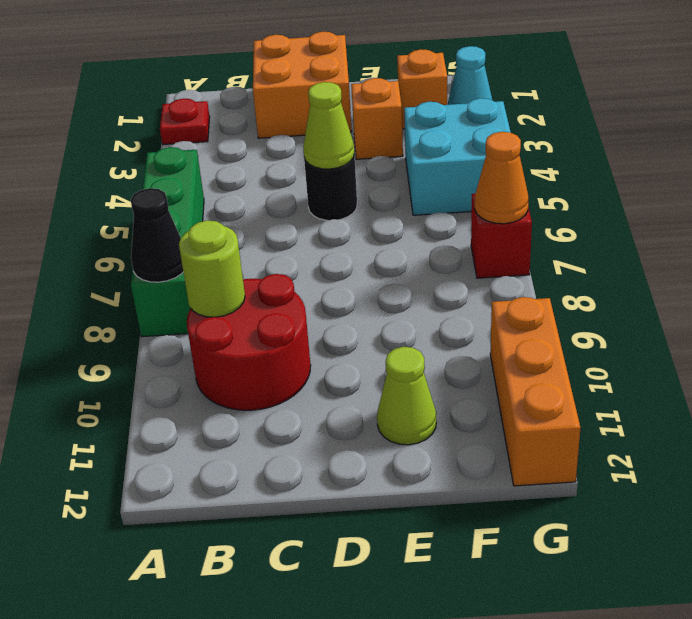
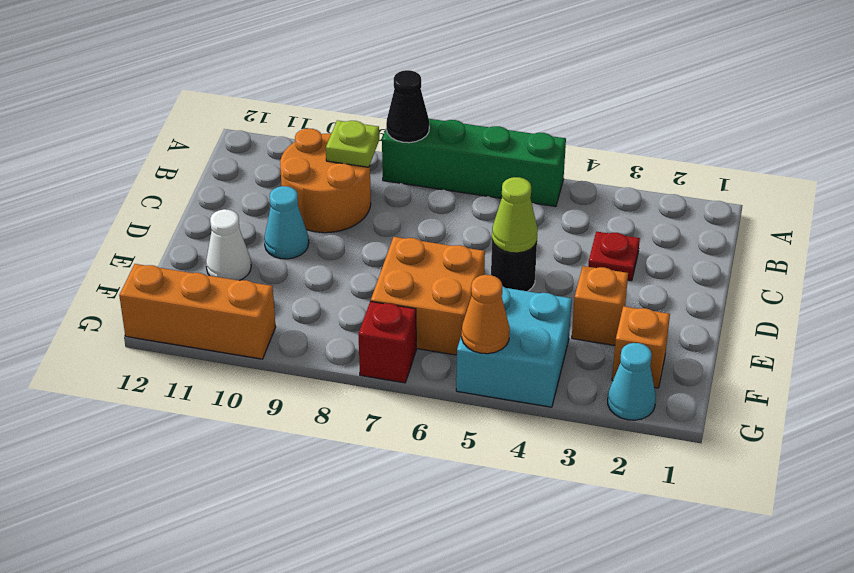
red 1x1 plate [160,99,210,144] -> red 1x1 plate moved to [588,231,640,281]
red 2x2 round brick [187,274,311,410] -> orange 2x2 round brick [280,128,371,233]
lime 1x1 round brick [179,220,245,317] -> lime 1x1 plate [326,120,379,167]
orange 2x2 brick [253,32,352,138] -> orange 2x2 brick moved to [371,237,485,355]
none -> cyan 1x1 cone [264,186,309,259]
lime 1x1 cone [377,347,436,445] -> white 1x1 cone [206,209,251,280]
orange 1x1 cone [475,132,529,224] -> orange 1x1 cone moved to [462,275,510,354]

